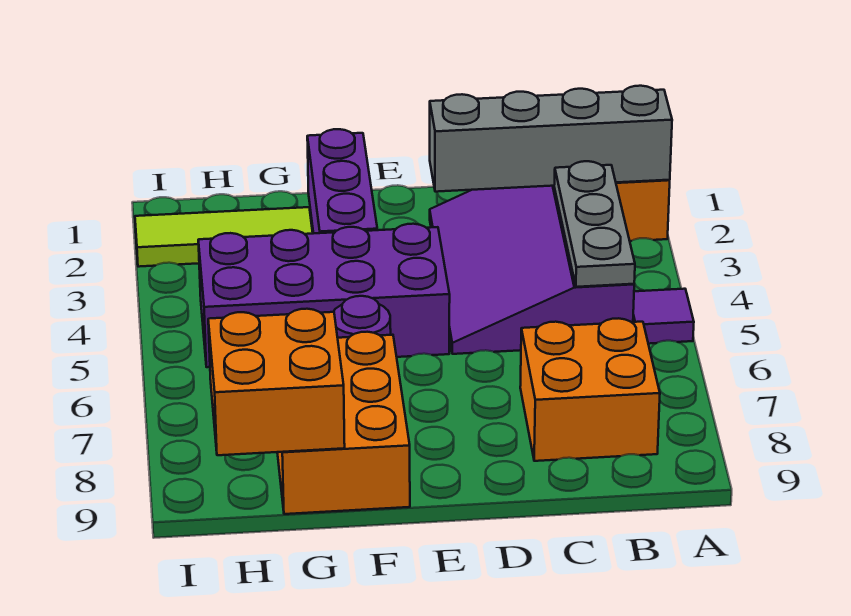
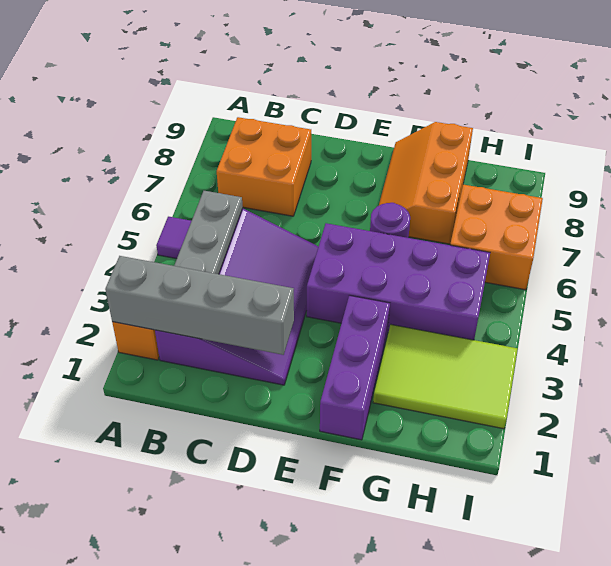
orange 2x3 brick [277,332,410,514] -> orange 2x3 slope [379,122,473,244]
lime 1x3 tile [135,207,313,267] -> lime 2x3 tile [373,325,518,429]
orange 2x2 brick [208,309,345,455] -> orange 2x2 brick moved to [450,185,543,290]

